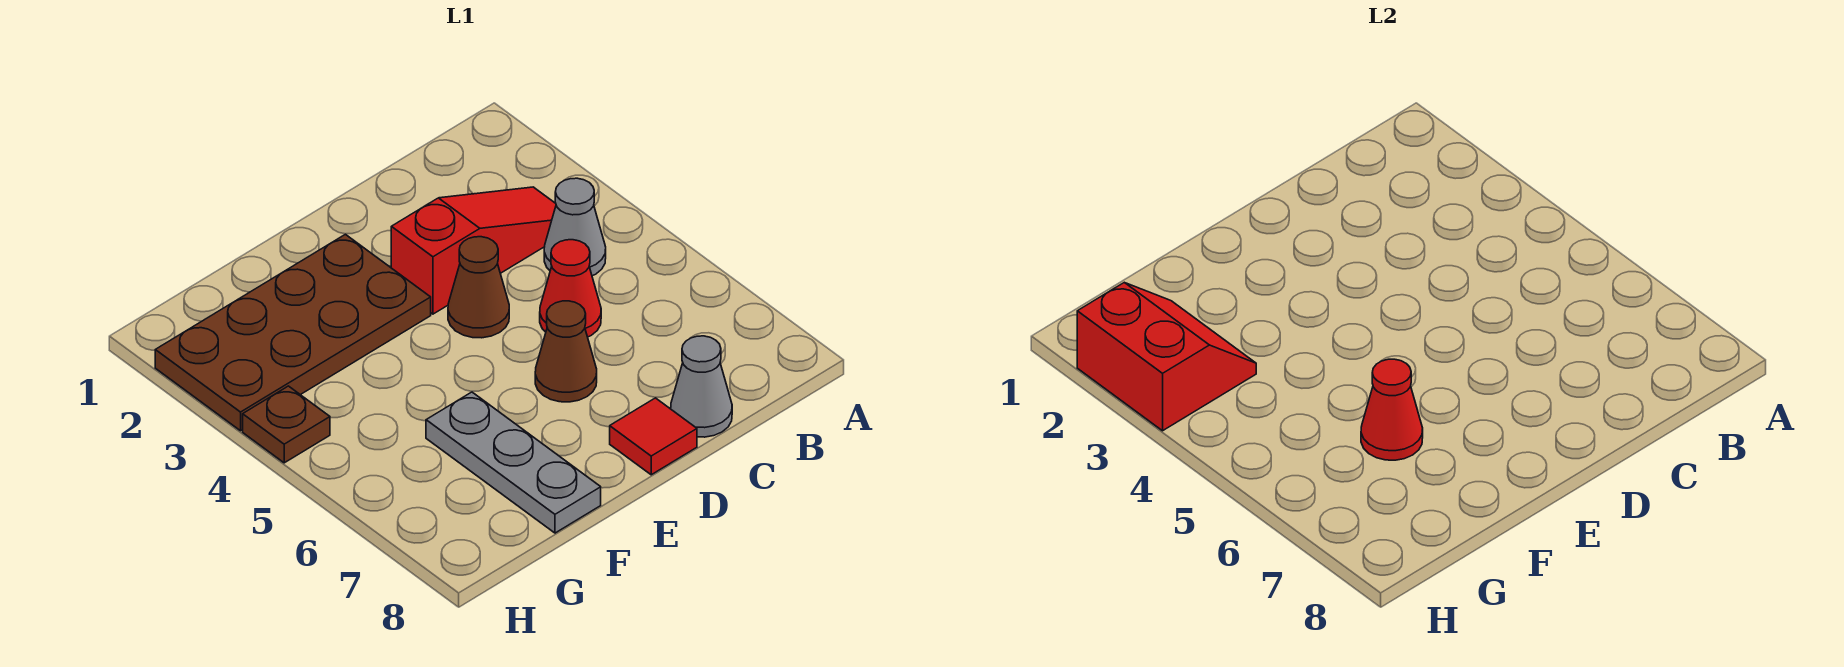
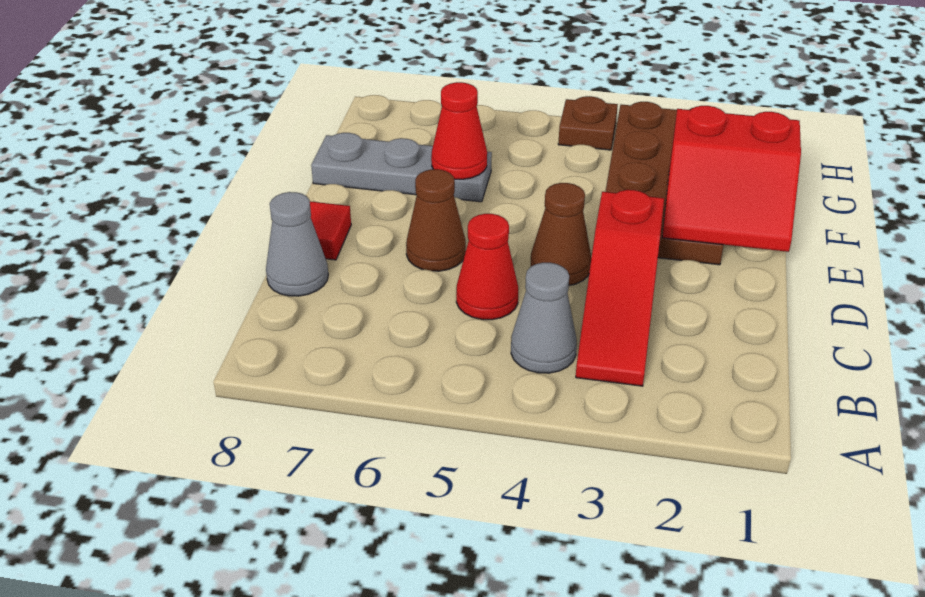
red 2x2 slope [1077,283,1256,431] -> red 2x2 slope moved to [662,106,801,252]

